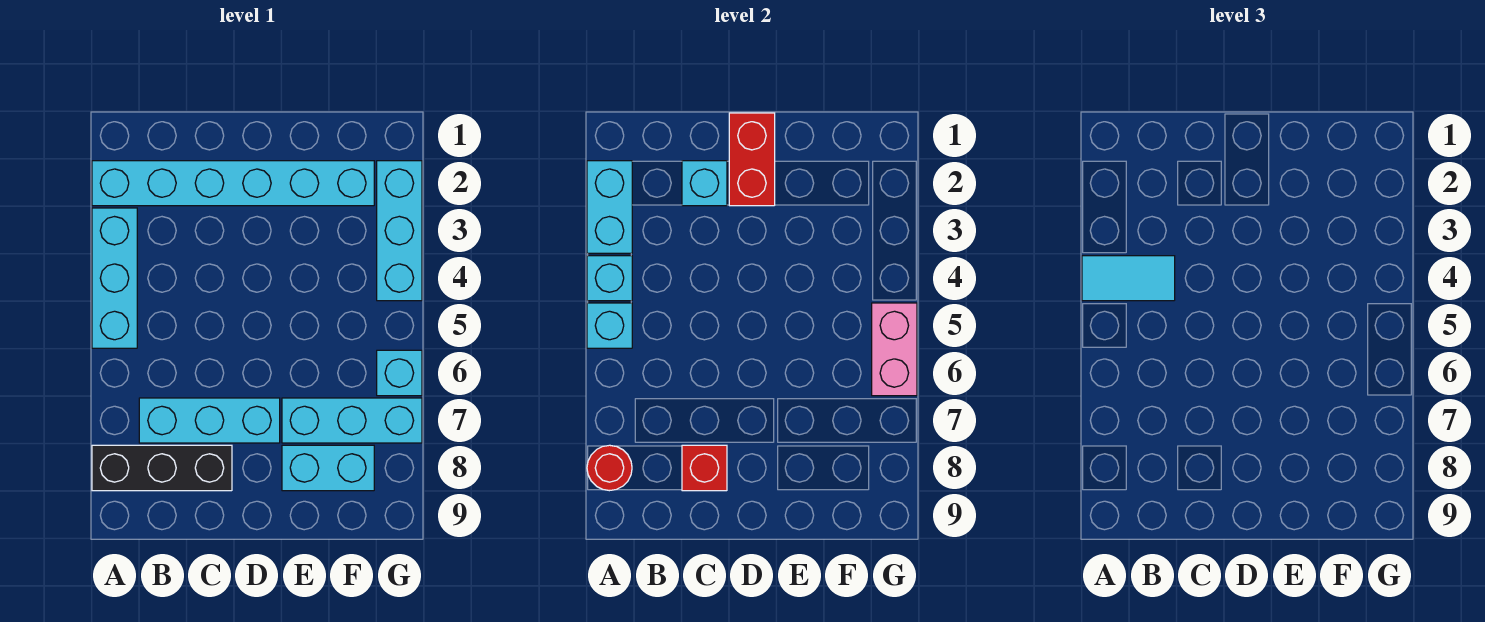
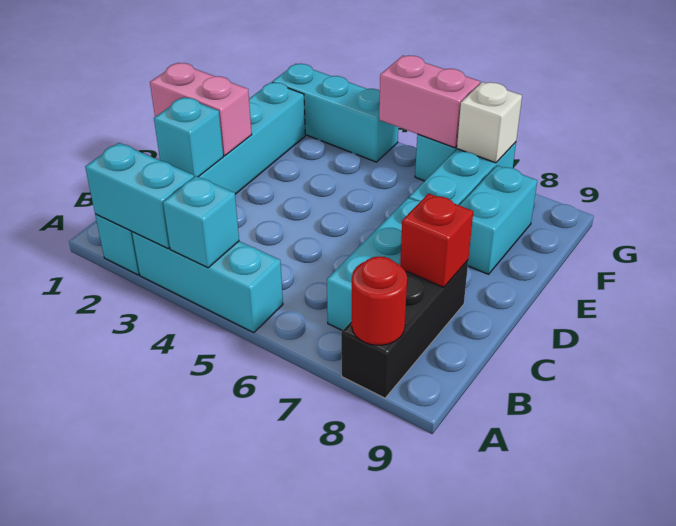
cyan 1x2 tile [1082,256,1175,301] -> none
cyan 1x1 brick [587,303,632,348] -> none
red 1x2 brick [729,113,775,206] -> pink 1x2 brick [150,63,252,156]
none -> white 1x1 brick [457,82,522,163]

